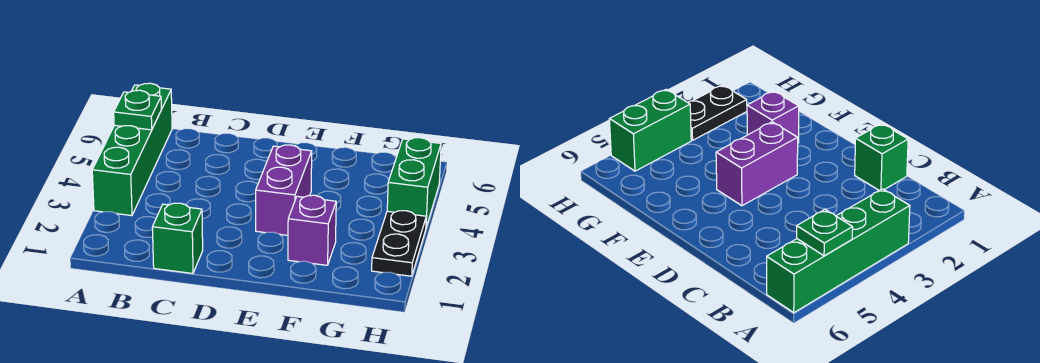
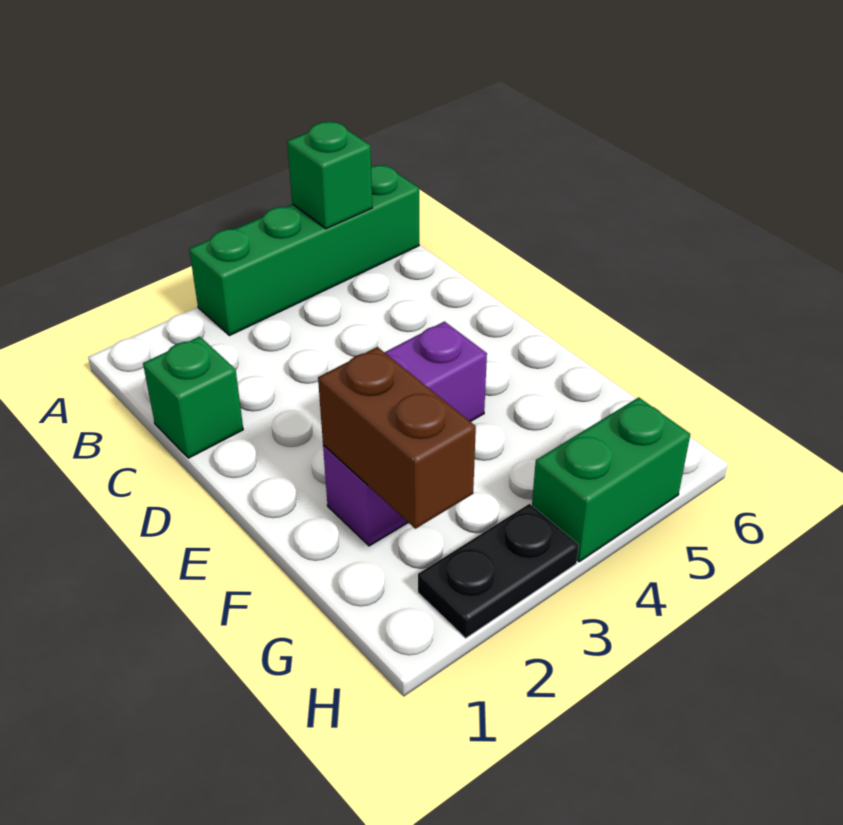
green 1x1 plate [114,90,161,130] -> green 1x1 brick [287,122,372,229]
none -> brown 1x2 brick [318,347,476,529]

